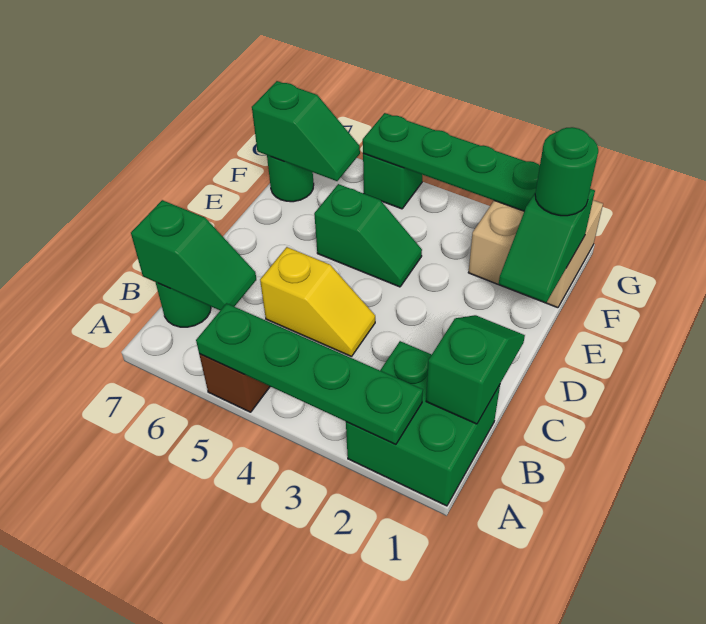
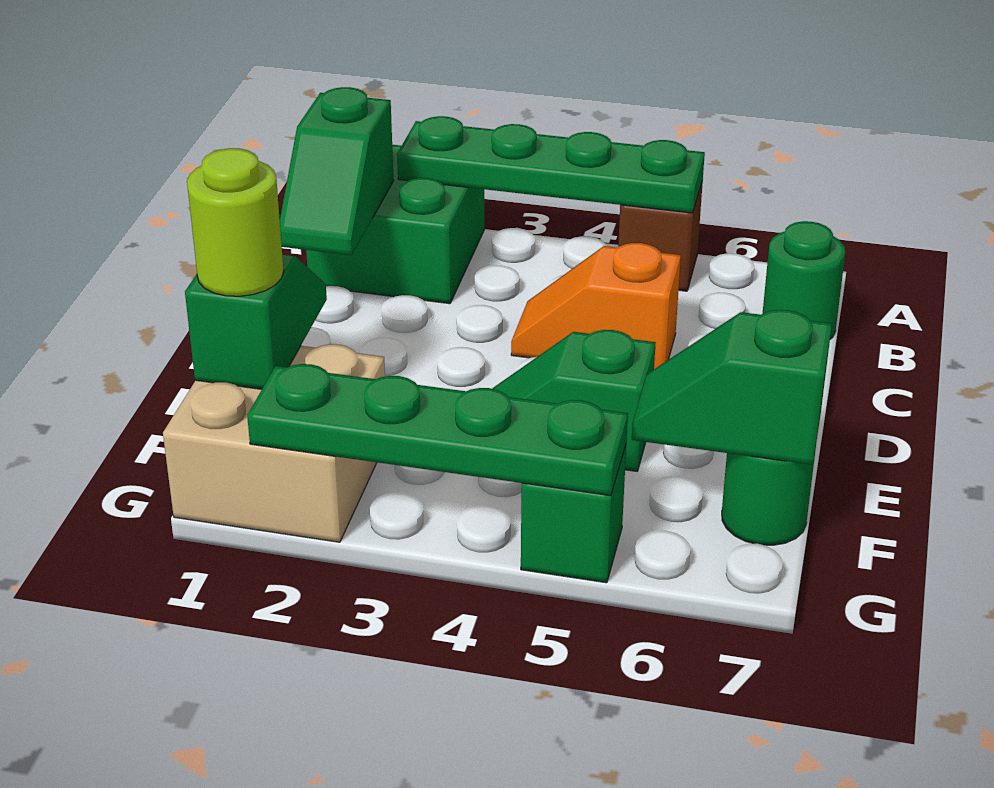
green 1x2 slope [131,200,256,310] -> none
yellow 1x2 slope [260,247,375,357] -> orange 1x2 slope [511,243,681,369]
green 1x1 round brick [535,127,598,216] -> lime 1x1 round brick [187,148,284,296]

